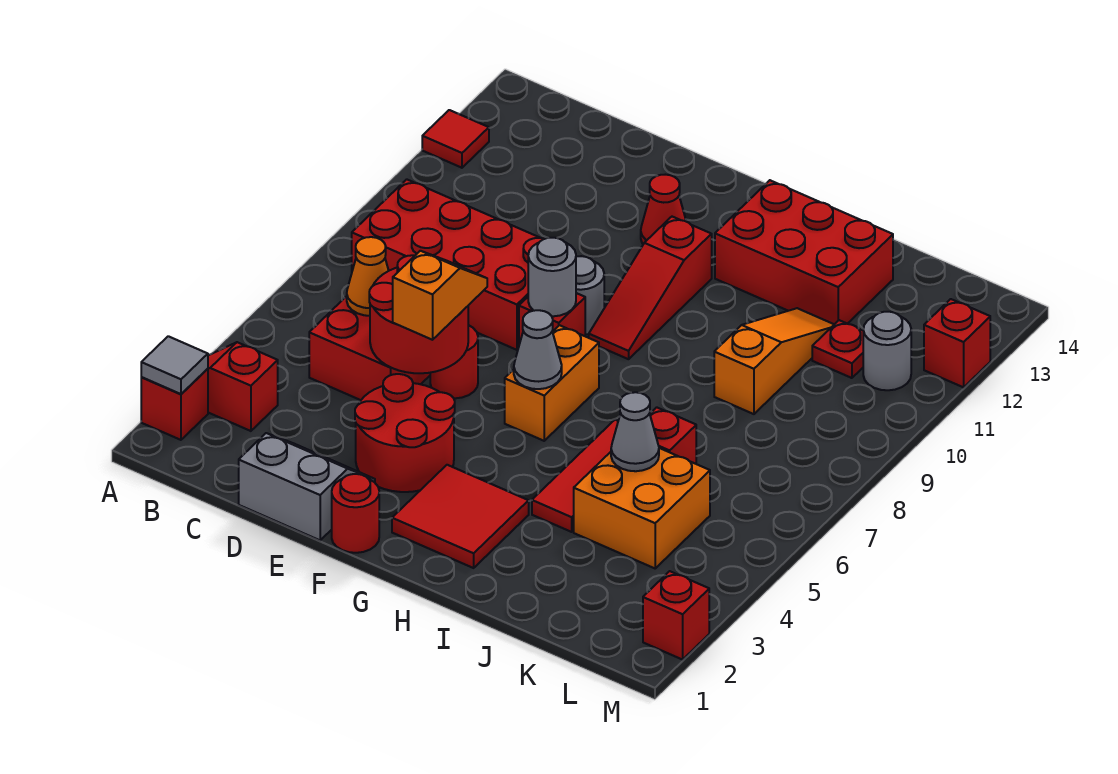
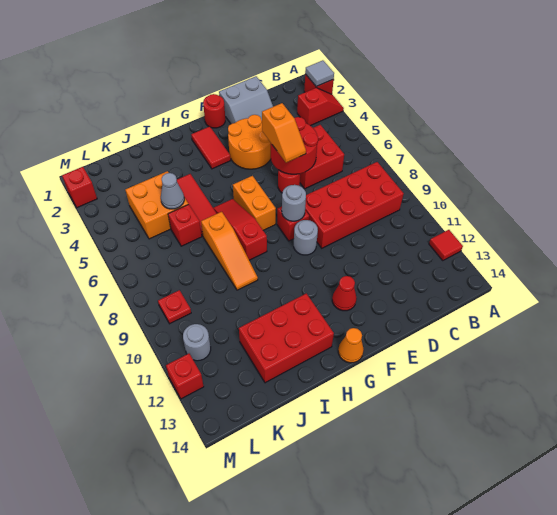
orange 1x1 cone [347,237,389,316] -> orange 1x1 cone moved to [338,328,364,363]
red 2x2 round brick [355,374,455,492] -> orange 2x2 round brick [228,115,271,169]
red 2x2 tile [392,465,529,568] -> red 1x2 tile [191,127,231,169]
grey 1x1 cone [514,310,562,389] -> none
red 1x3 slope [589,217,712,359] -> red 1x3 slope moved to [214,199,267,260]
orange 1x3 slope [714,308,834,414] -> orange 1x3 slope moved to [201,212,258,290]
red 1x1 plate [812,320,863,378] -> red 1x1 plate moved to [158,290,191,324]

